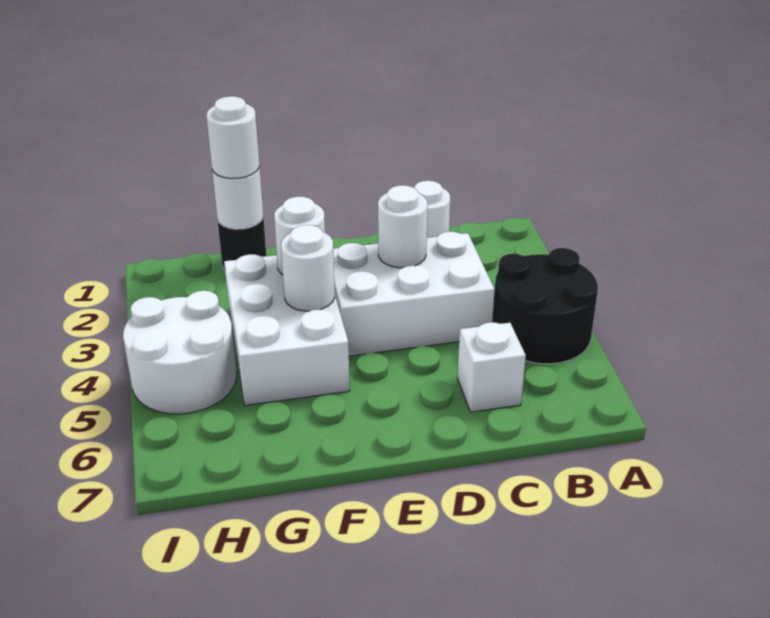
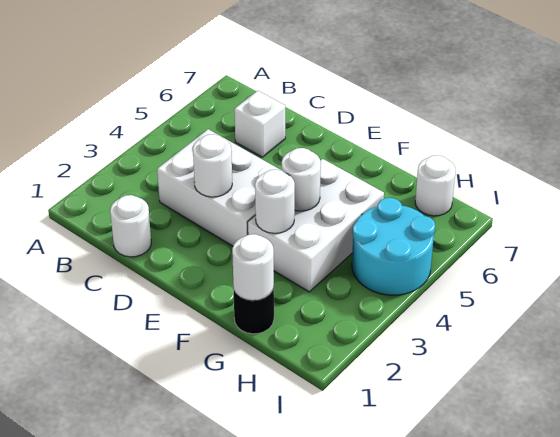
black 2x2 round brick [492,248,598,364] -> none
white 1x1 round brick [206,96,259,179] -> white 1x1 round brick moved to [415,155,456,216]
white 2x2 round brick [123,291,237,414] -> cyan 2x2 round brick [352,198,435,295]

